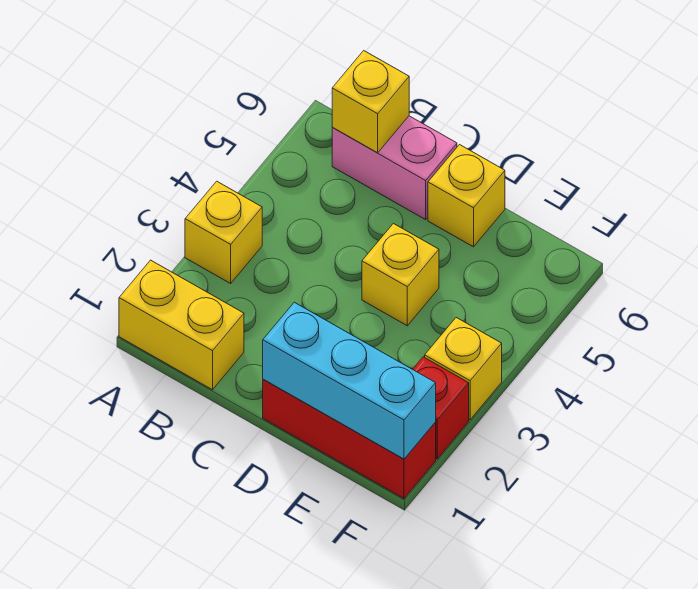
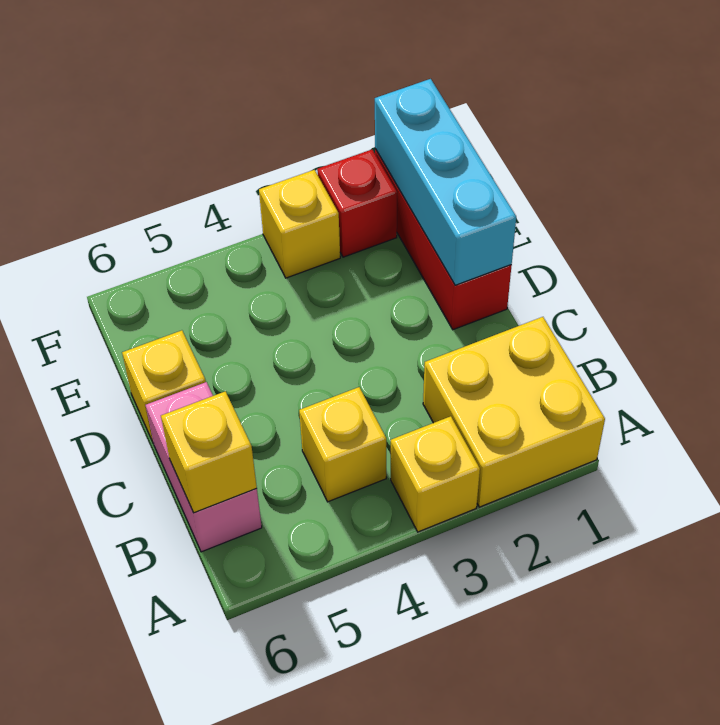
yellow 1x2 brick [119,260,244,390] -> yellow 2x2 brick [423,317,605,507]
yellow 1x1 brick [362,224,439,326] -> yellow 1x1 brick moved to [299,387,386,502]

